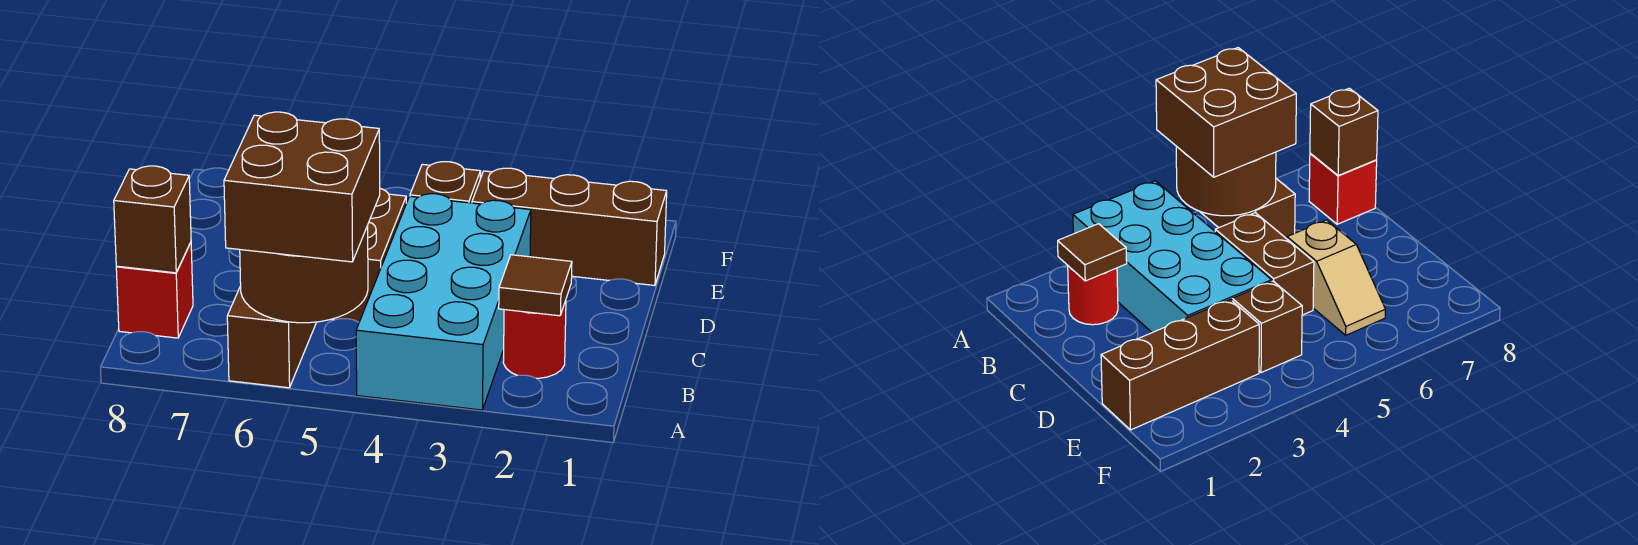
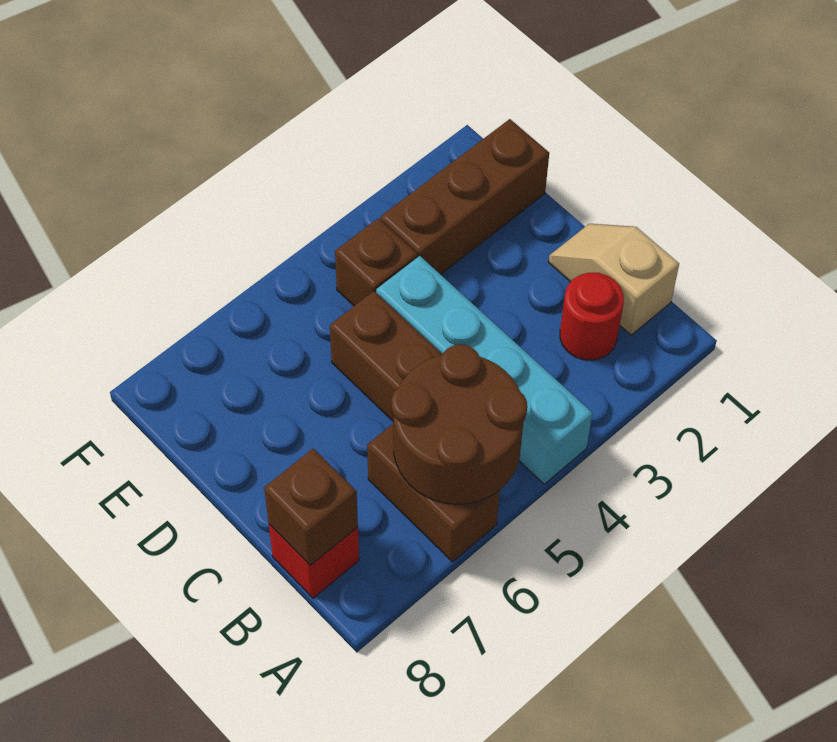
cyan 2x4 brick [356,194,531,410] -> cyan 1x4 brick [376,256,592,484]
brown 2x2 brick [224,112,380,262] -> none
brown 1x1 tile [499,255,572,316] -> none
tan 1x2 slope [1287,220,1385,335] -> tan 1x2 slope moved to [549,224,679,335]

